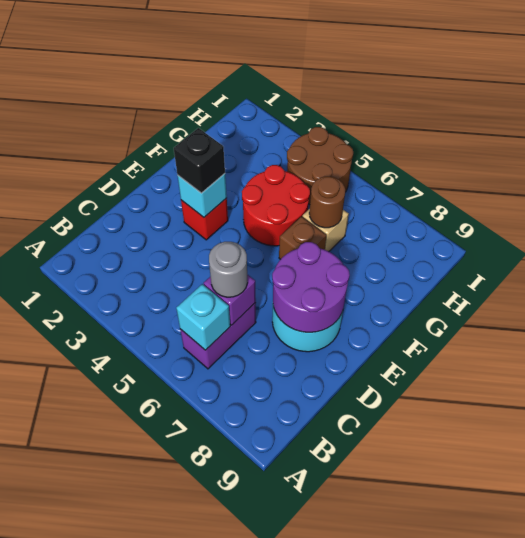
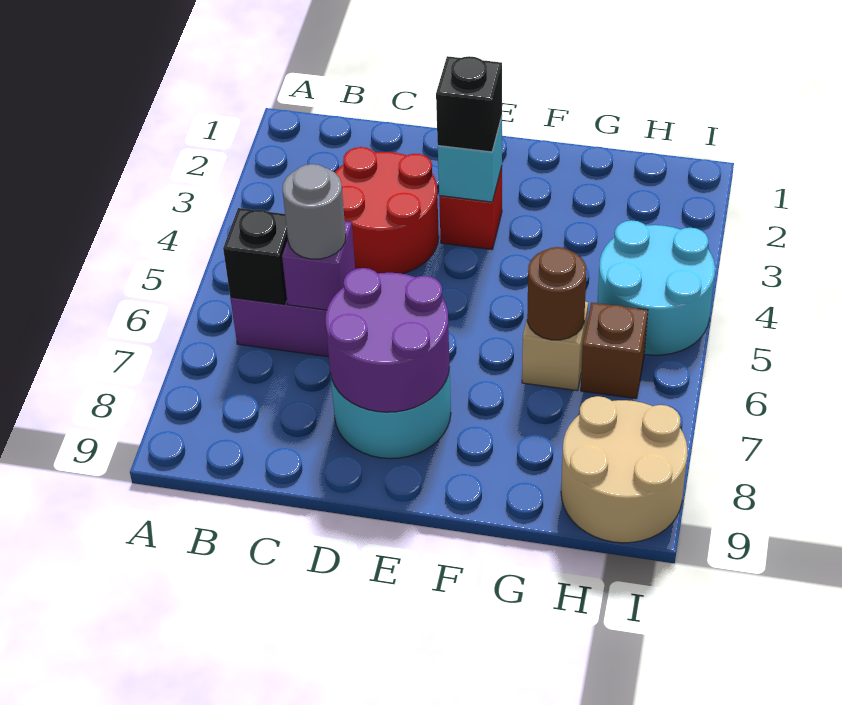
cyan 1x1 brick [176,284,230,350] -> black 1x1 brick [223,208,288,304]
red 2x2 round brick [242,165,310,246] -> red 2x2 round brick moved to [335,147,439,274]
brown 1x1 brick [279,217,326,259] -> brown 1x1 brick moved to [581,303,648,399]
brown 2x2 round brick [287,127,353,205] -> cyan 2x2 round brick [597,220,715,355]
none -> tan 2x2 round brick [561,396,687,543]

